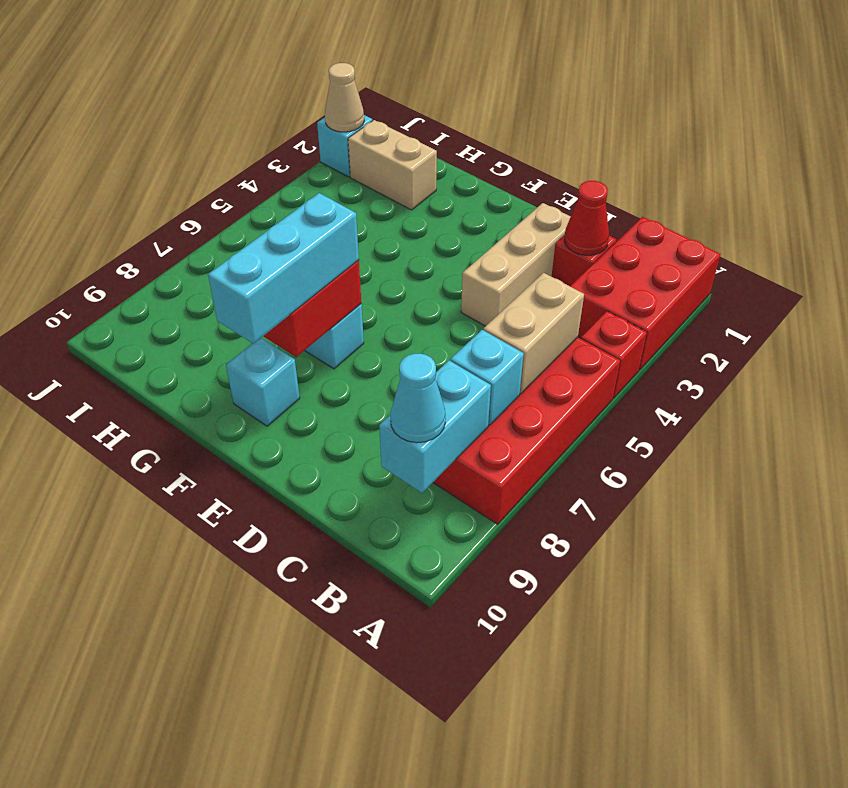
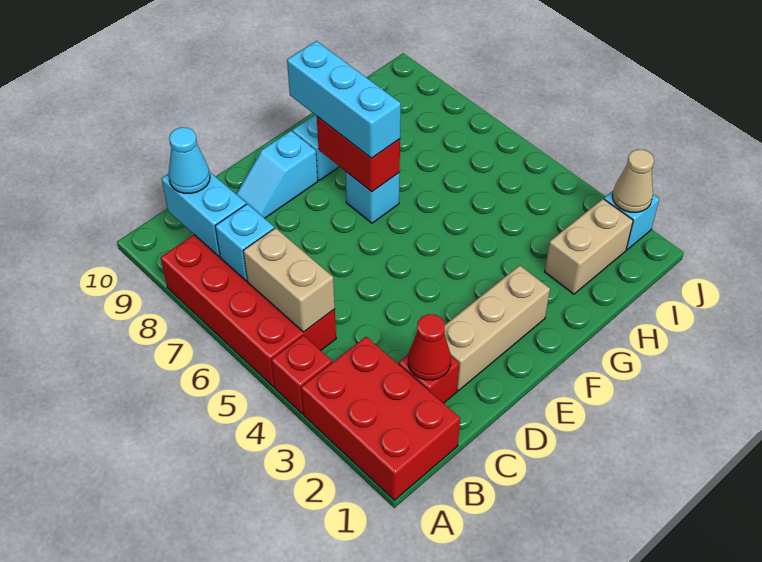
tan 1x3 brick [461,203,571,326] -> tan 1x3 brick turned to [444,265,550,391]
none -> cyan 1x2 slope [236,131,318,218]

